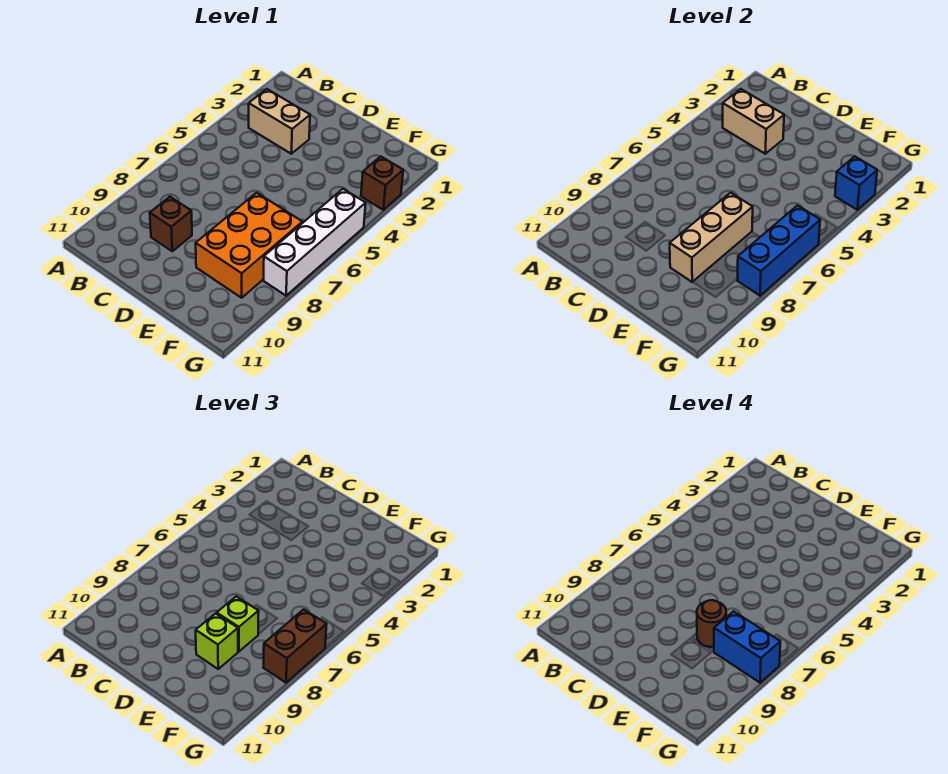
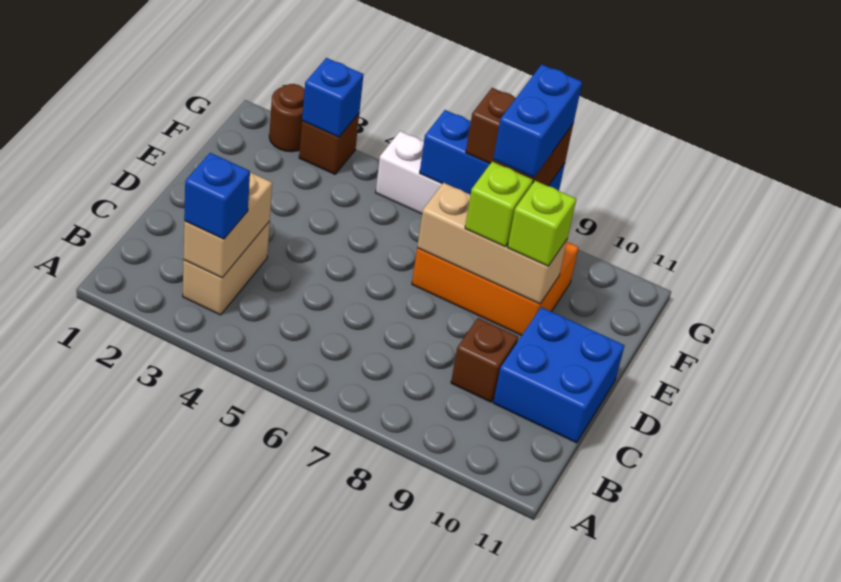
none -> blue 1x1 brick [184,153,250,239]
none -> blue 2x2 brick [493,307,625,443]
brown 1x1 round brick [697,600,726,647] -> brown 1x1 round brick moved to [269,84,305,152]

